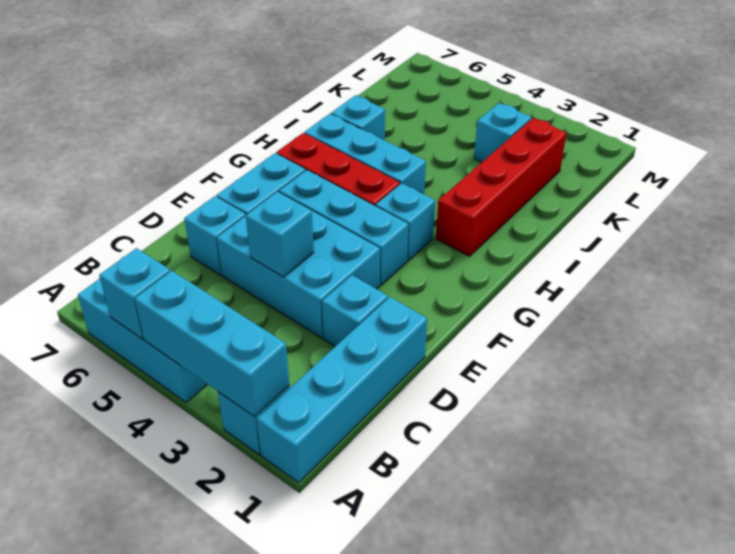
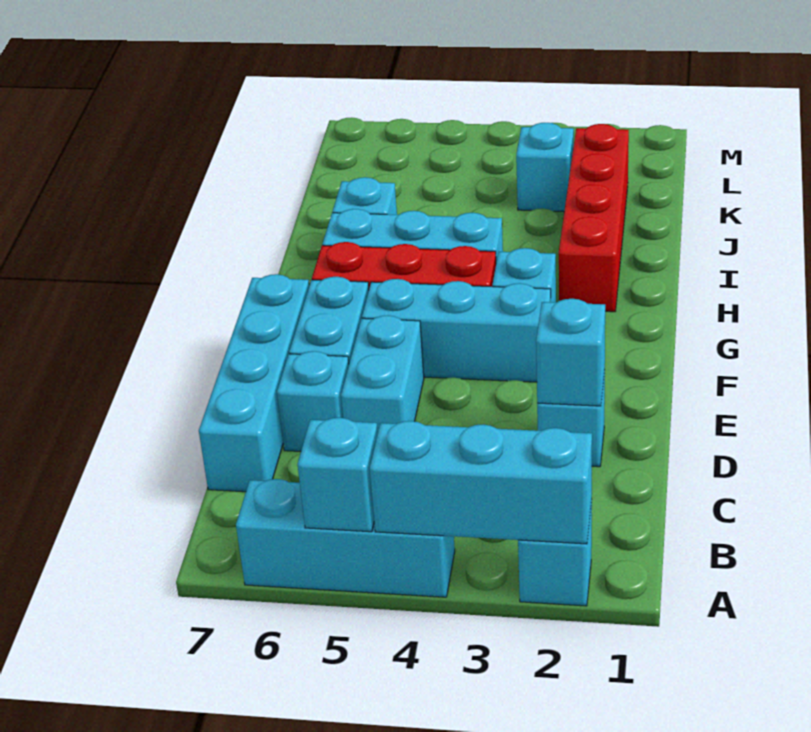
cyan 1x4 brick [257,297,427,483] -> cyan 1x4 brick moved to [199,274,309,492]
cyan 2x3 brick [217,210,380,338] -> cyan 1x2 brick [341,315,424,432]
cyan 1x1 brick [246,192,314,277] -> cyan 1x1 brick moved to [536,299,605,406]

